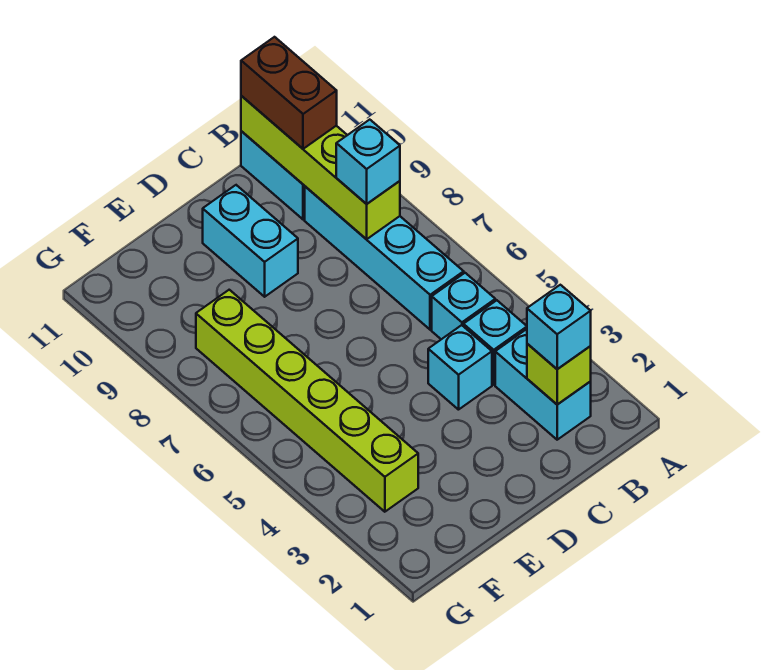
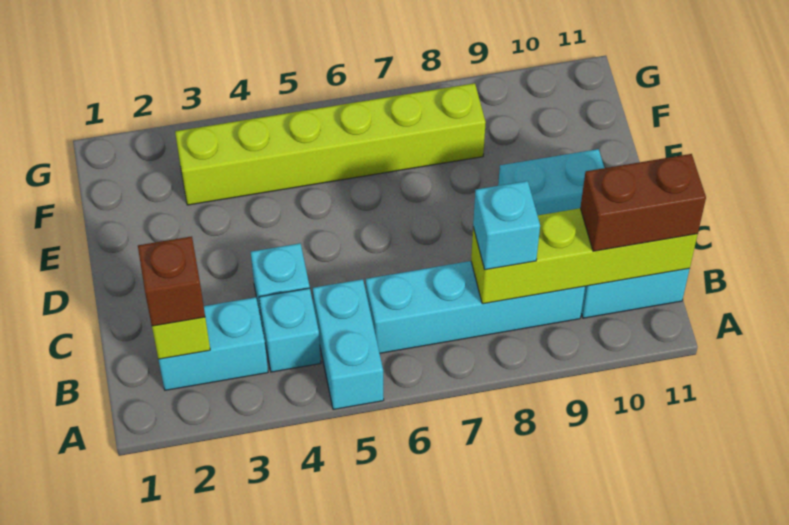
cyan 1x1 brick [527,285,591,369] -> brown 1x1 brick [138,236,205,326]
cyan 1x1 brick [432,273,495,339] -> cyan 1x2 brick [313,279,384,410]

